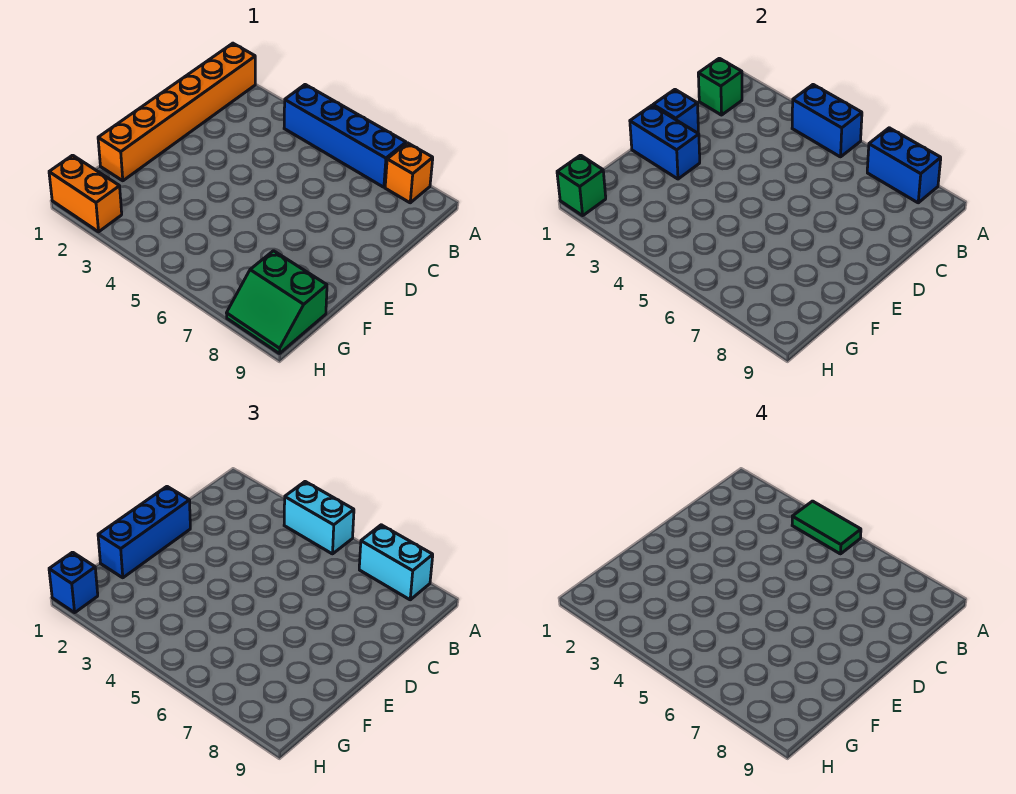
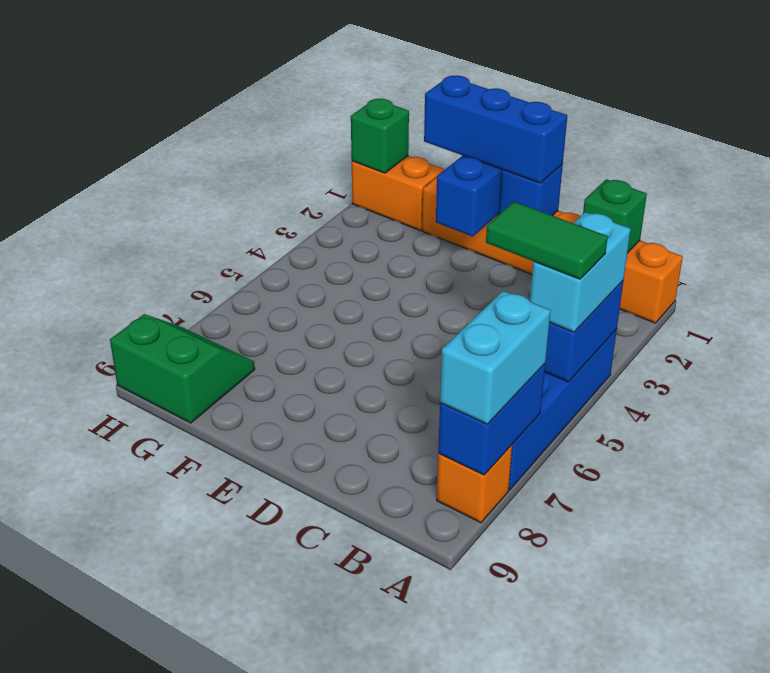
green 1x2 tile [792,501,861,554] -> green 1x2 tile turned to [486,202,608,279]
green 2x2 slope [227,251,327,354] -> green 2x2 slope turned to [110,314,255,423]
orange 1x2 brick [49,155,122,232] -> orange 1x2 brick turned to [352,156,444,230]
blue 1x1 brick [49,552,98,613] -> none

